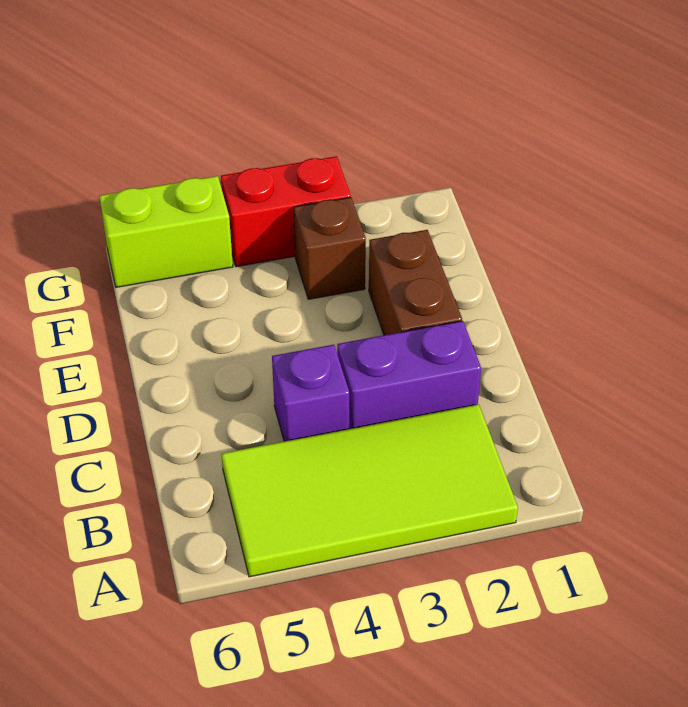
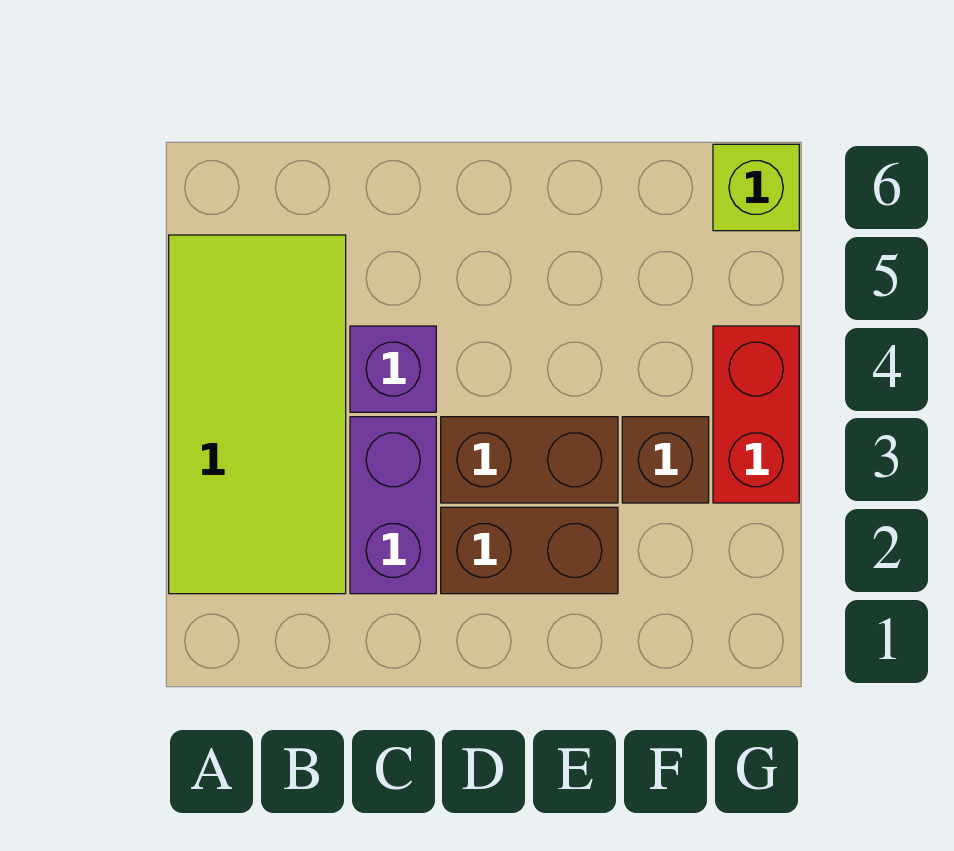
none -> brown 1x2 brick [441,417,618,503]
lime 1x2 brick [99,176,233,287] -> lime 1x1 brick [713,144,799,231]

